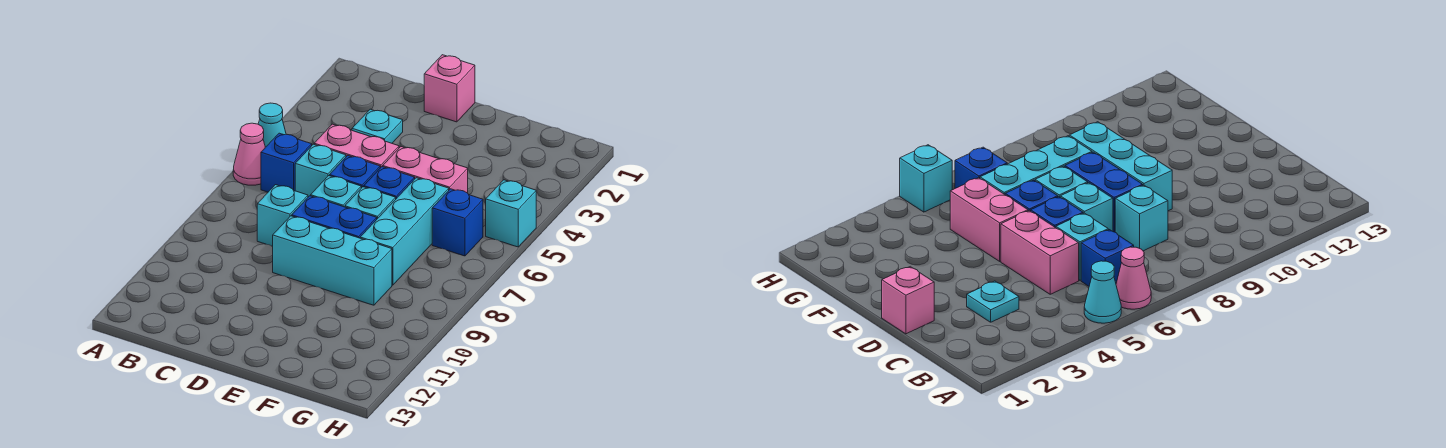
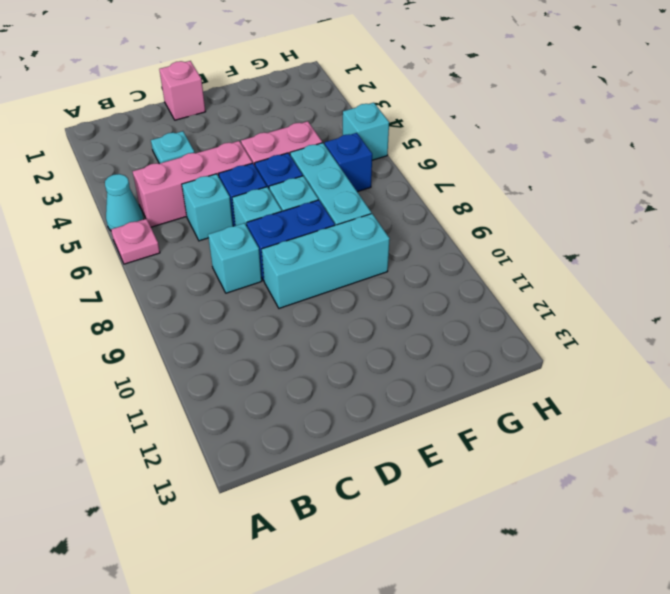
pink 1x1 cone [233,123,265,185] -> pink 1x1 plate [111,219,160,264]
blue 1x1 brick [261,133,312,192] -> none
pink 1x2 brick [314,124,399,168] -> pink 1x3 brick [133,141,252,227]

